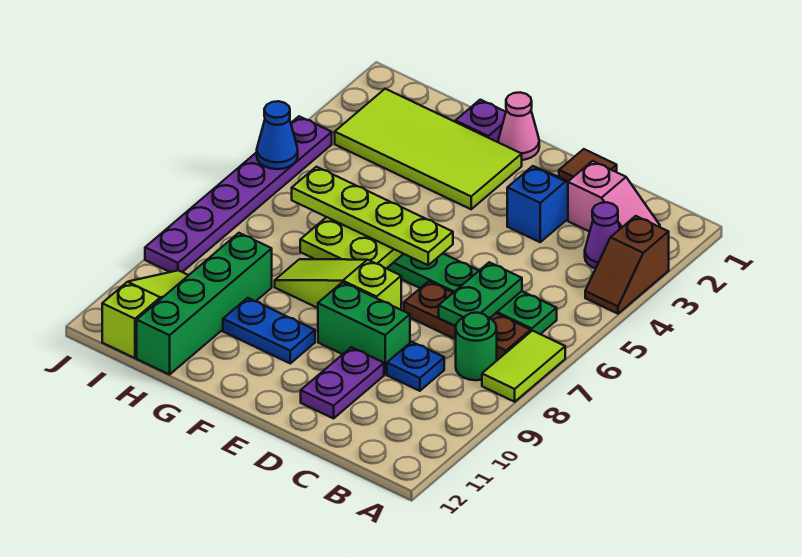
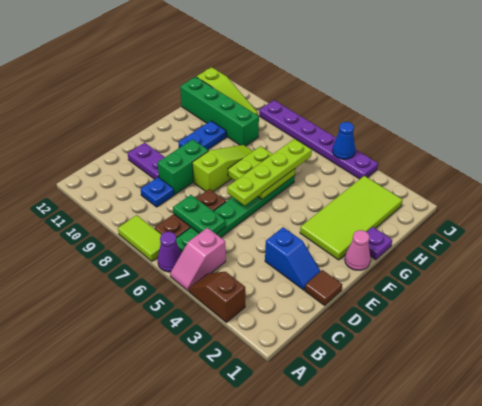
pink 1x2 slope [568,161,660,232] -> pink 1x2 slope moved to [170,228,226,291]
purple 1x1 cone [585,202,620,268] -> purple 1x1 cone moved to [158,232,181,272]
green 1x1 round brick [456,313,497,380] -> none

